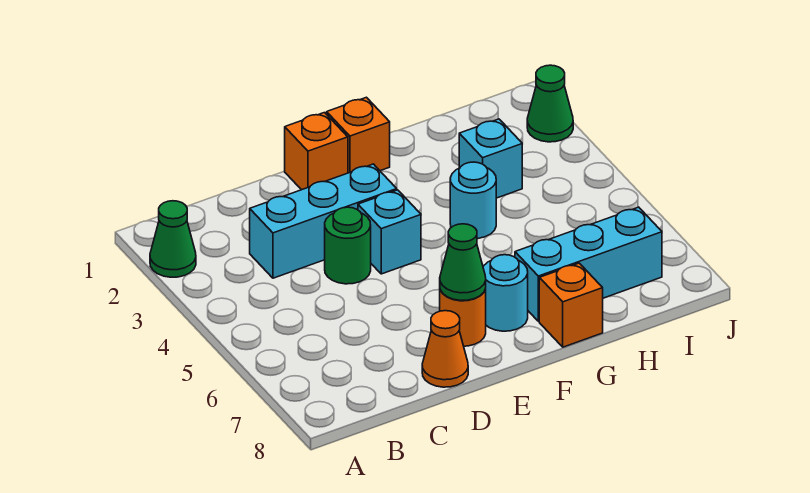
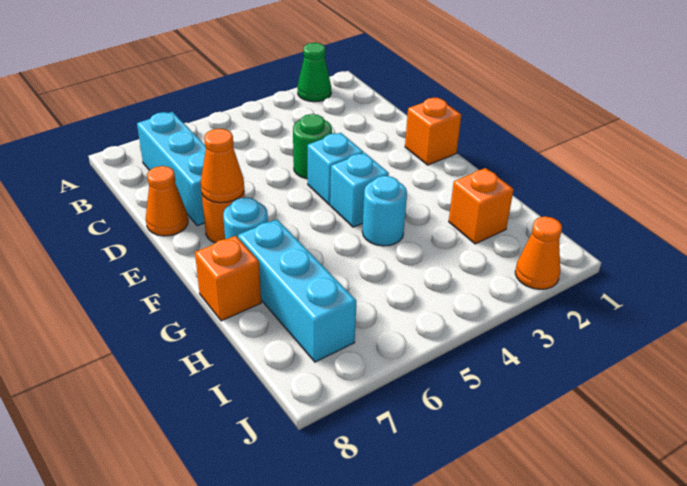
cyan 1x3 brick [250,164,397,278] -> cyan 1x3 brick moved to [137,112,206,226]
green 1x1 cone [440,224,486,300] -> orange 1x1 cone [201,129,244,203]
orange 1x1 brick [327,97,390,173] -> orange 1x1 brick moved to [449,168,514,244]
cyan 1x1 brick [459,119,522,198] -> cyan 1x1 brick moved to [330,153,389,227]
green 1x1 cone [527,65,573,142] -> orange 1x1 cone [515,216,562,289]

